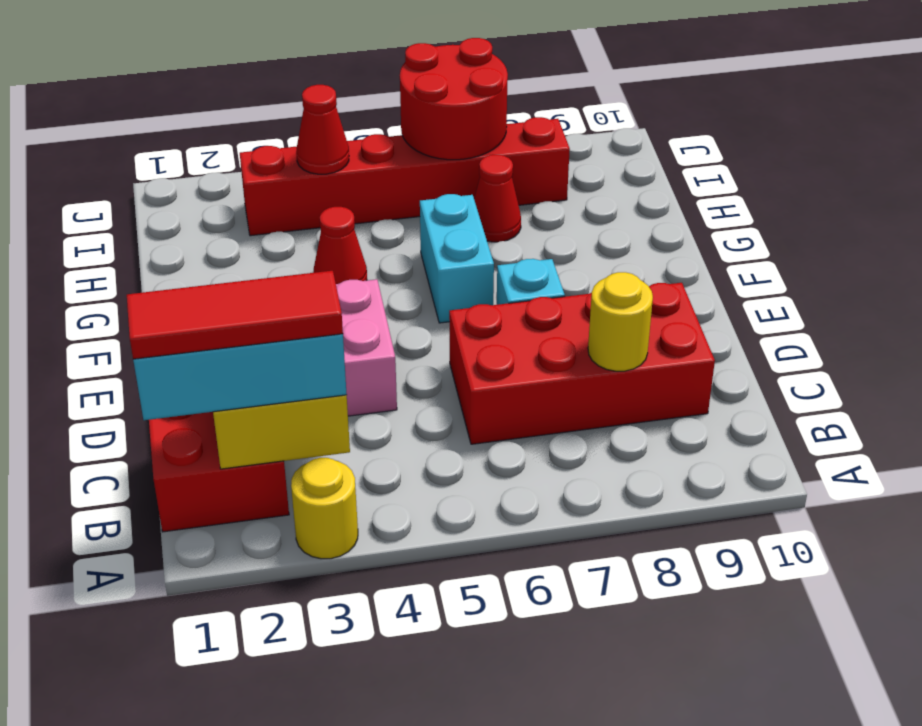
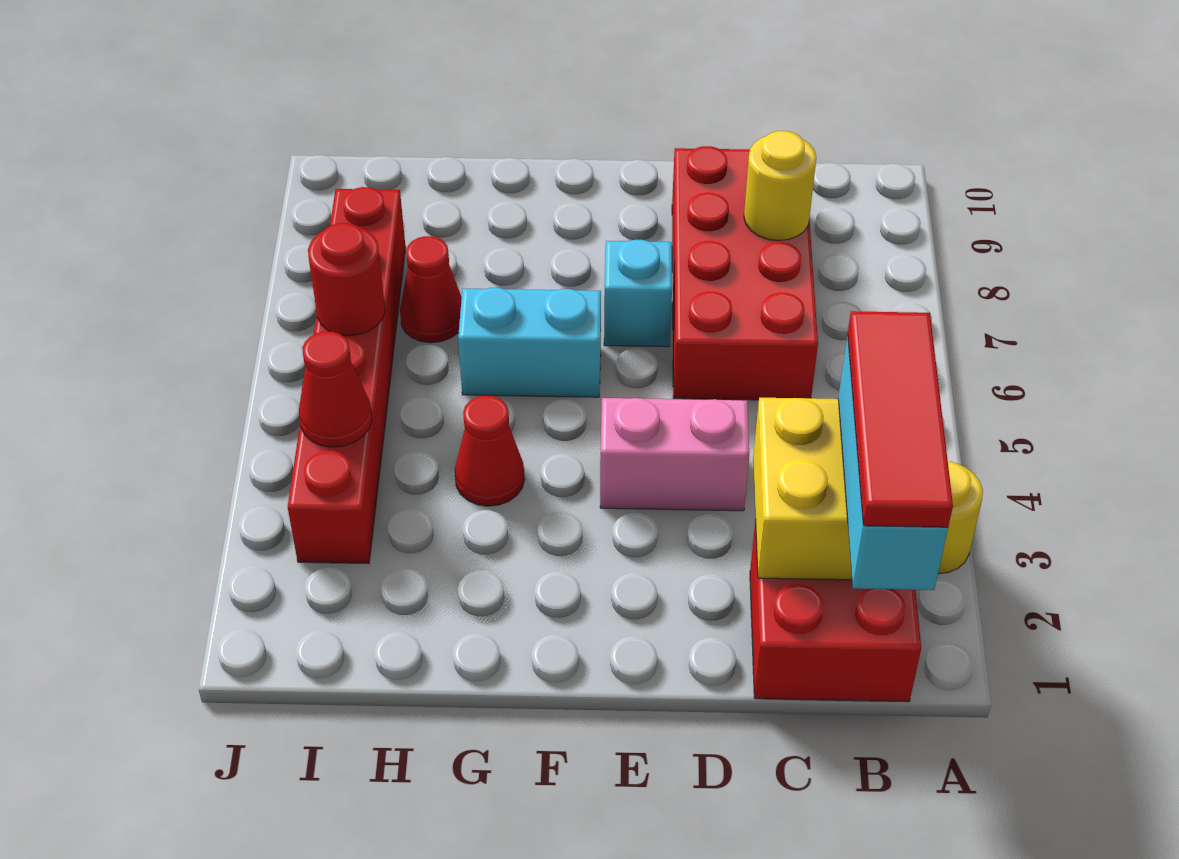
red 2x2 round brick [400,38,508,160] -> red 1x1 round brick [308,223,385,336]

